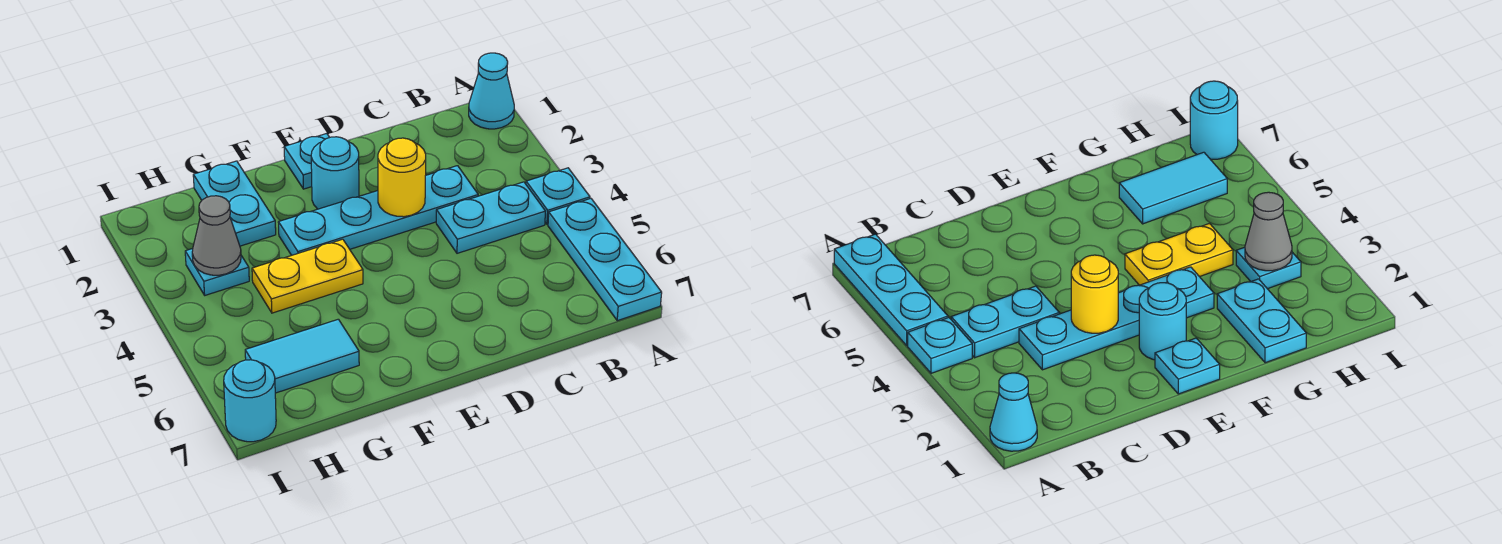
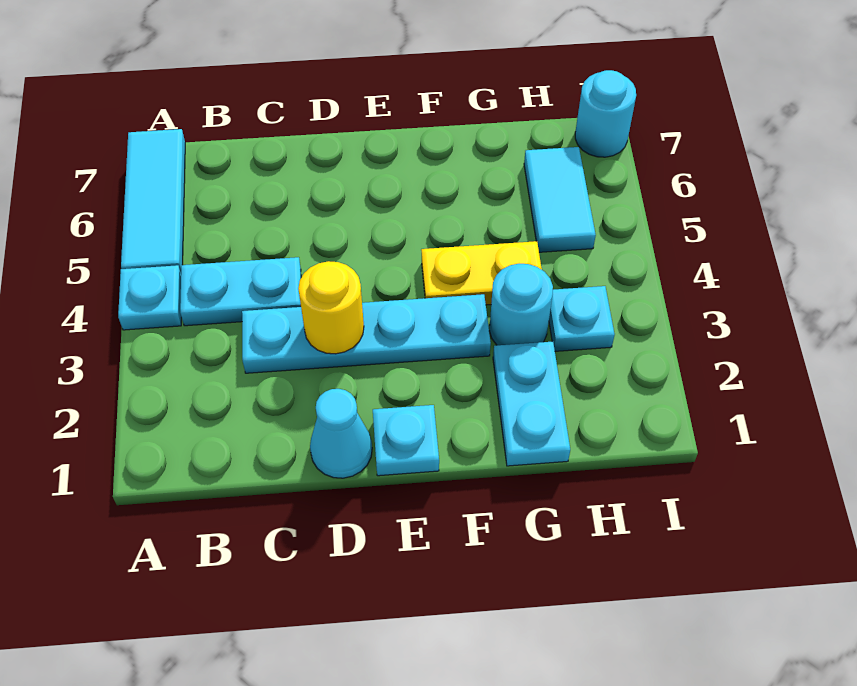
cyan 1x1 cone [469,53,514,129] -> cyan 1x1 cone moved to [310,389,372,478]
cyan 1x3 plate [548,199,662,321] -> cyan 1x3 tile [121,129,185,272]
cyan 1x1 round brick [311,137,359,209] -> cyan 1x1 round brick moved to [490,264,553,345]
cyan 1x2 tile [245,319,359,393] -> cyan 1x2 tile turned to [524,147,596,252]
grey 1x1 cone [192,196,241,275] -> none

